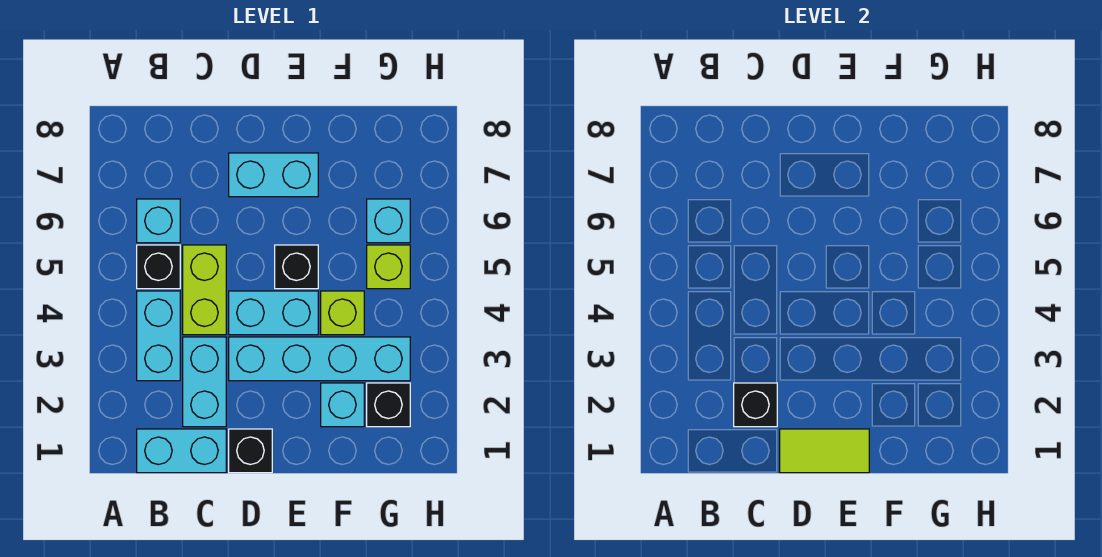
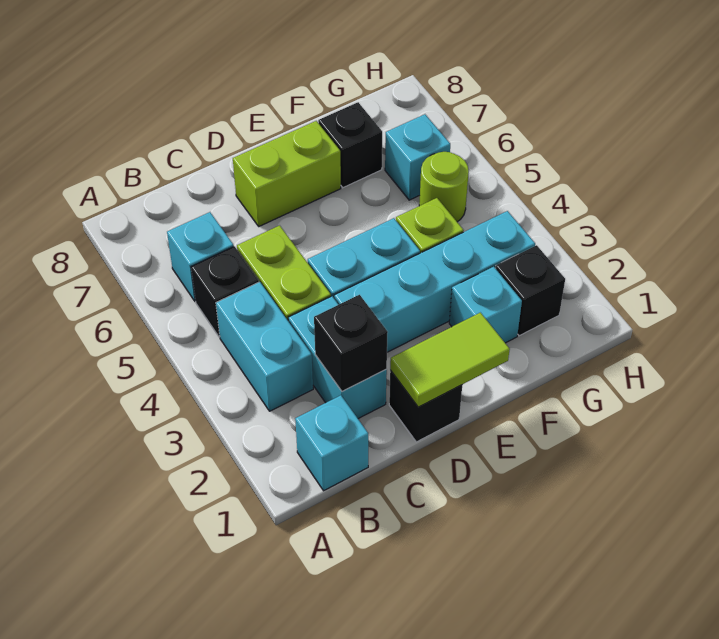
cyan 1x2 brick [137,429,226,473] -> cyan 1x1 brick [295,395,368,491]
cyan 1x2 brick [229,153,318,197] -> lime 1x2 brick [233,121,341,226]
black 1x1 brick [275,245,318,289] -> black 1x1 brick moved to [318,102,382,188]
lime 1x1 brick [367,245,410,289] -> lime 1x1 round brick [419,152,469,222]

